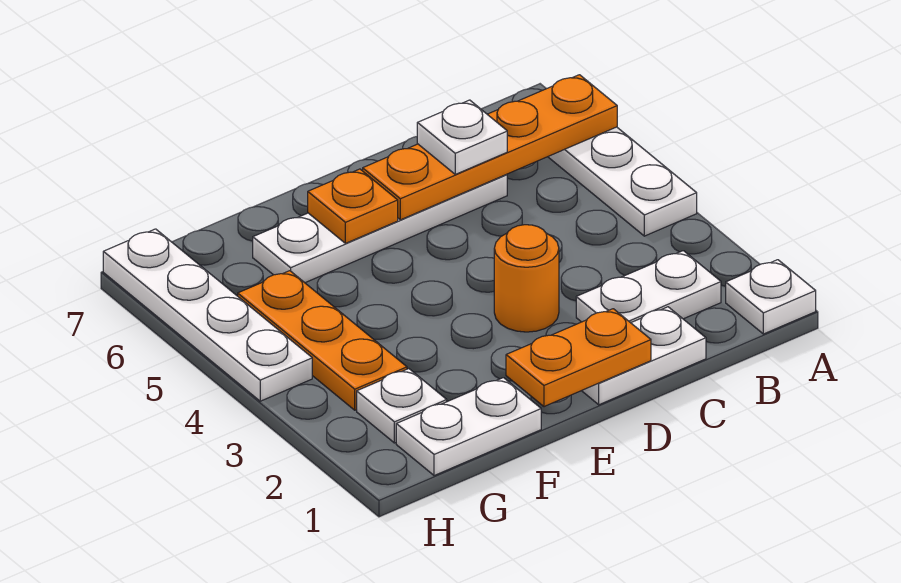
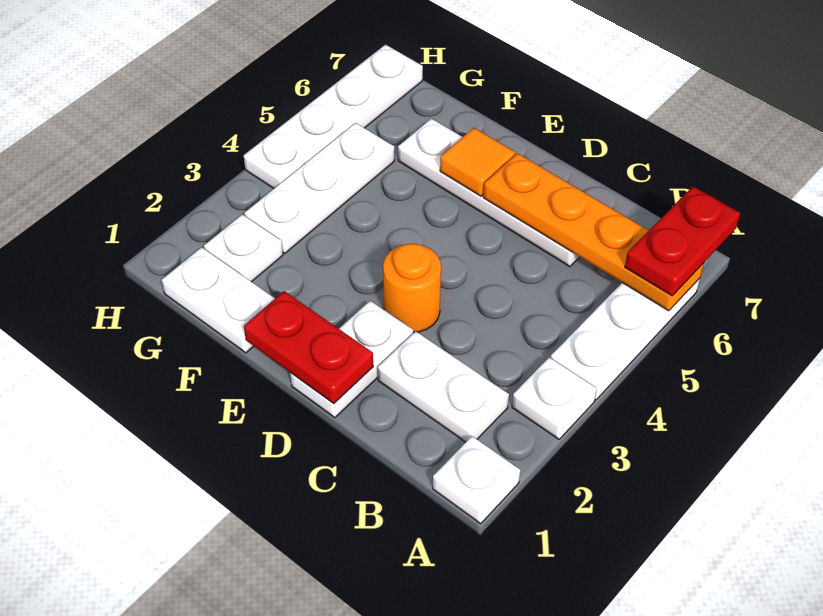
none -> red 1x2 plate [625,186,740,296]
white 1x2 plate [582,307,706,405] -> white 1x2 plate turned to [290,301,413,418]
white 1x1 plate [417,100,507,174] -> white 1x1 plate moved to [512,357,597,439]
orange 1x2 plate [506,309,651,407] -> red 1x2 plate [244,291,373,404]
orange 1x1 plate [308,169,398,243] -> orange 1x1 tile [440,128,515,196]
orange 1x3 plate [238,271,407,410] -> white 1x3 plate [244,123,395,253]

